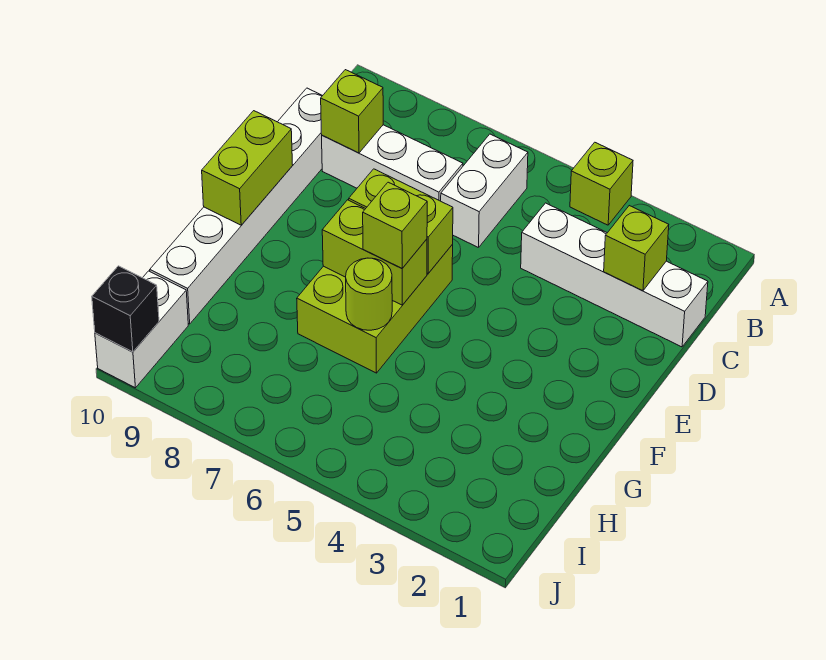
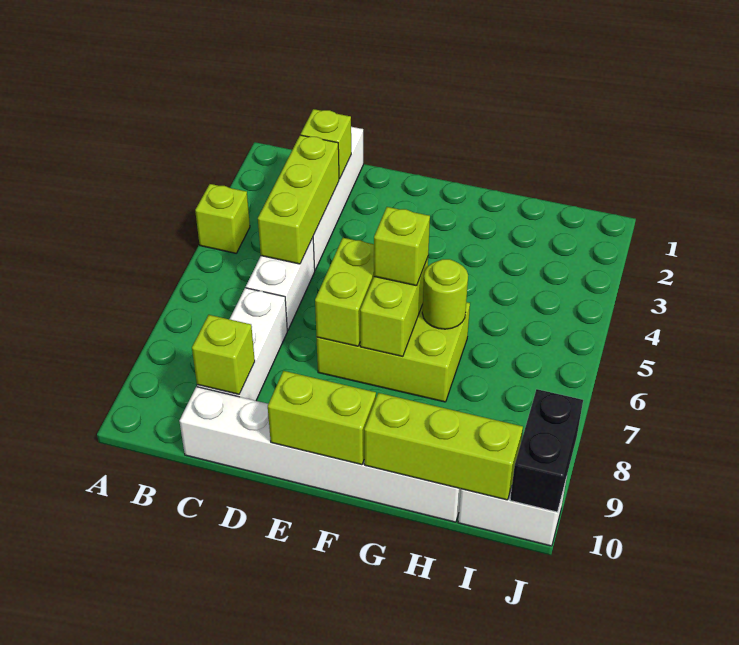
white 1x2 brick [441,134,528,248] -> white 1x2 brick turned to [246,238,315,330]
none -> lime 1x3 brick [258,135,339,264]
none -> lime 1x3 brick [364,393,523,500]
black 1x1 brick [92,266,159,352] -> black 1x2 brick [510,389,583,512]

